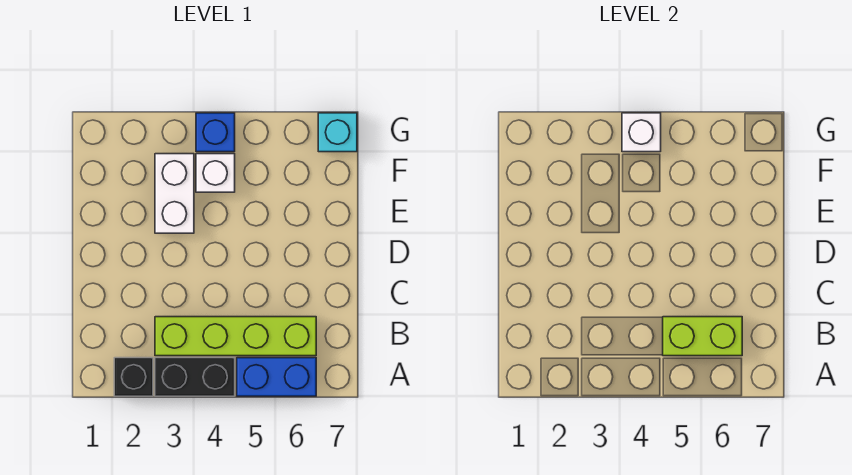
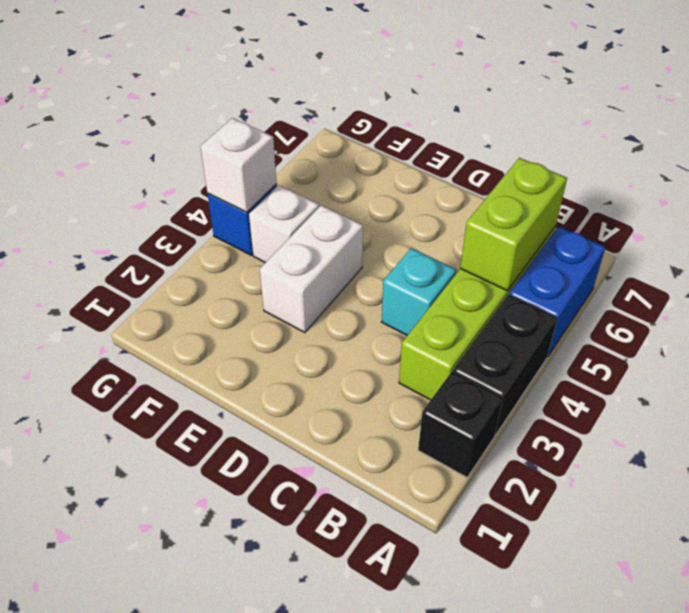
white 1x2 brick [155,154,194,233] -> white 1x2 brick turned to [260,205,363,333]
cyan 1x1 brick [318,113,357,152] -> cyan 1x1 brick moved to [381,248,456,335]

